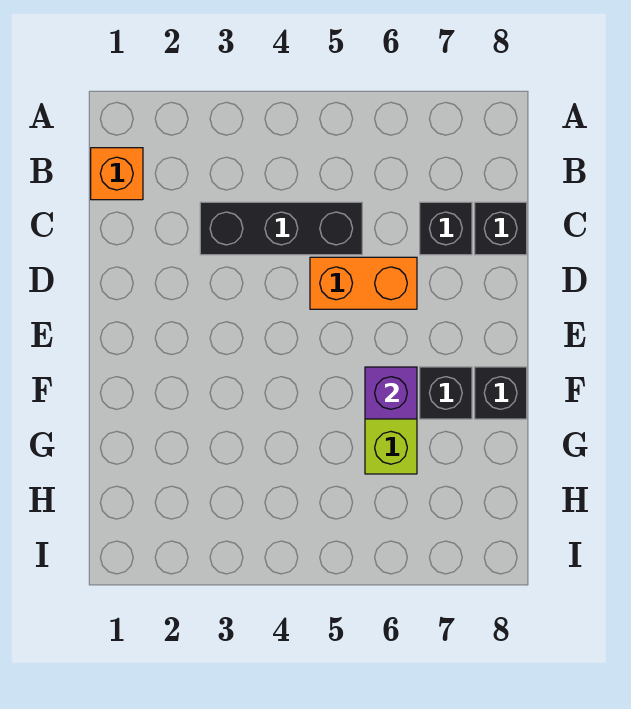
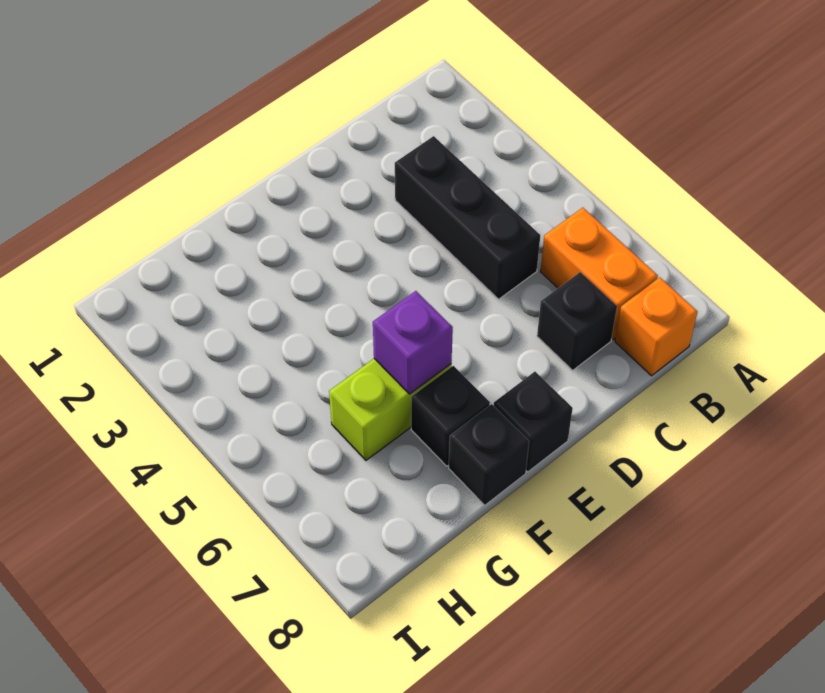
orange 1x1 brick [91,148,143,200] -> orange 1x1 brick moved to [615,277,698,376]
black 1x1 brick [475,202,527,255] -> black 1x1 brick moved to [494,372,573,472]
orange 1x2 brick [310,257,417,309] -> orange 1x2 brick moved to [540,208,658,340]

